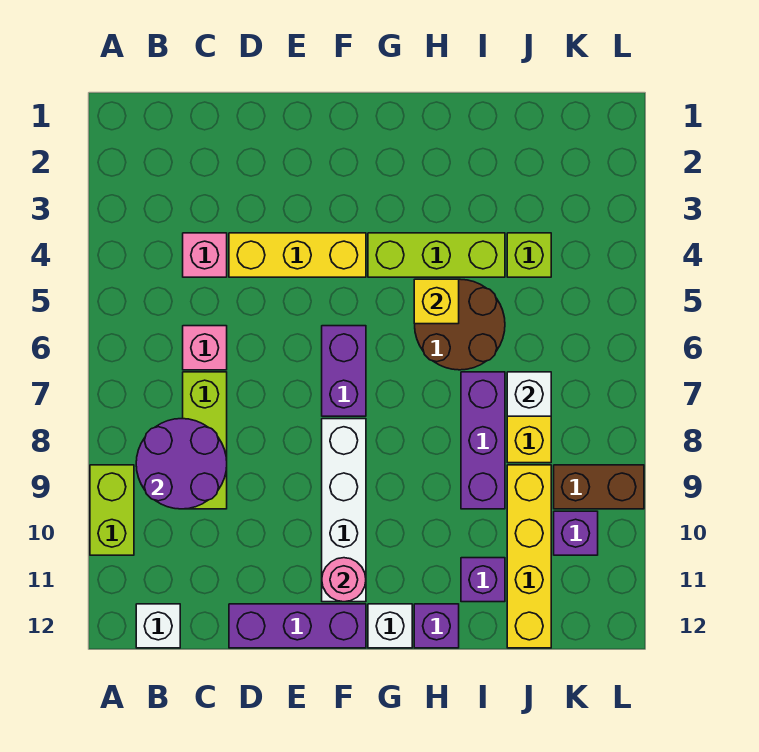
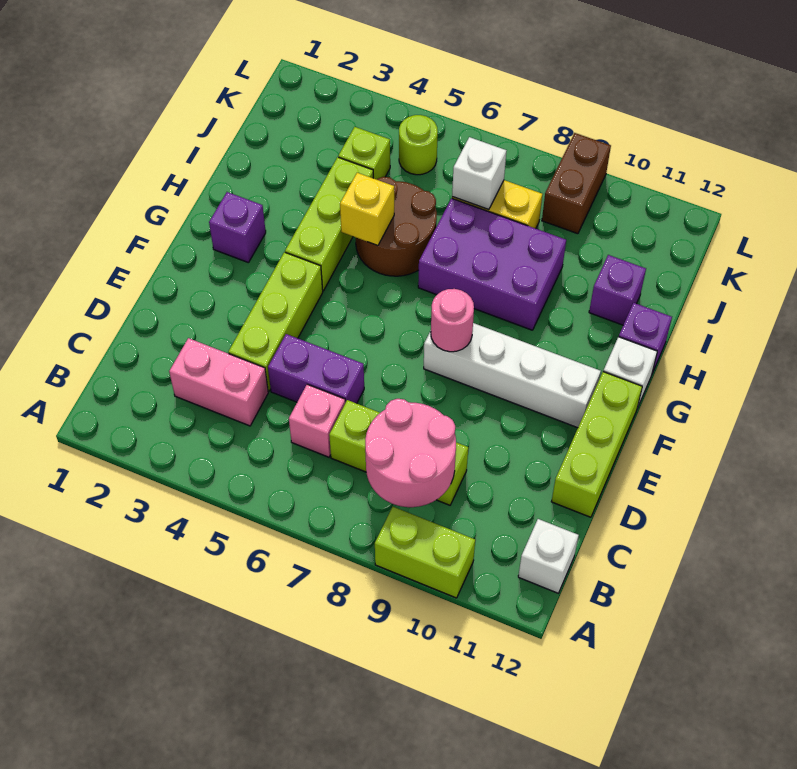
purple 2x2 round brick [136,419,227,509] -> pink 2x2 round brick [365,399,456,507]
pink 1x1 brick [183,233,227,277] -> pink 1x2 brick [169,338,268,426]
yellow 1x3 brick [229,233,366,277] -> lime 1x3 brick [228,252,323,391]
purple 1x3 brick [229,604,366,648] -> lime 1x3 brick [551,372,642,517]
purple 1x2 brick [322,326,366,416] -> purple 1x2 brick moved to [268,334,364,403]
pink 1x1 round brick [322,558,366,602] -> pink 1x1 round brick moved to [431,289,474,352]
purple 1x3 brick [461,372,505,509] -> purple 2x3 brick [418,198,566,330]
yellow 1x4 brick [507,465,551,648] -> none
none -> lime 1x1 round brick [399,115,438,175]
purple 1x1 brick [554,511,598,555] -> purple 1x1 brick moved to [209,192,266,263]

